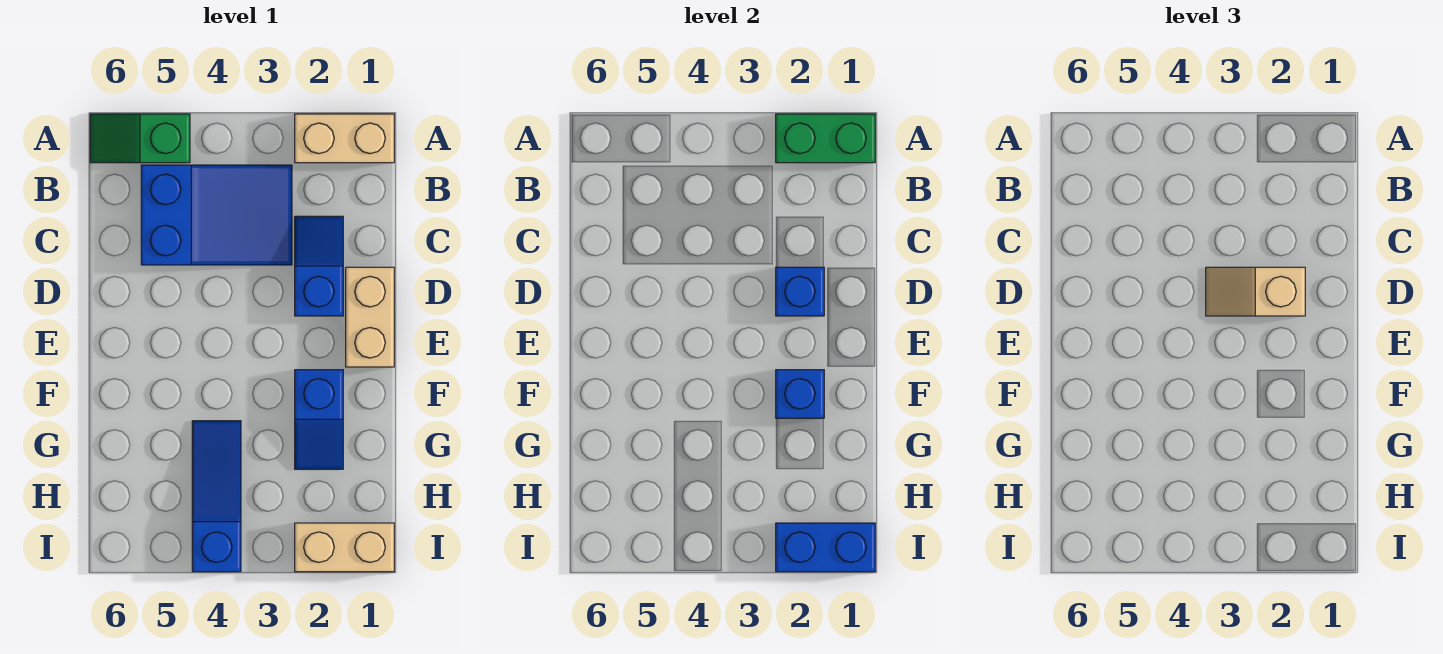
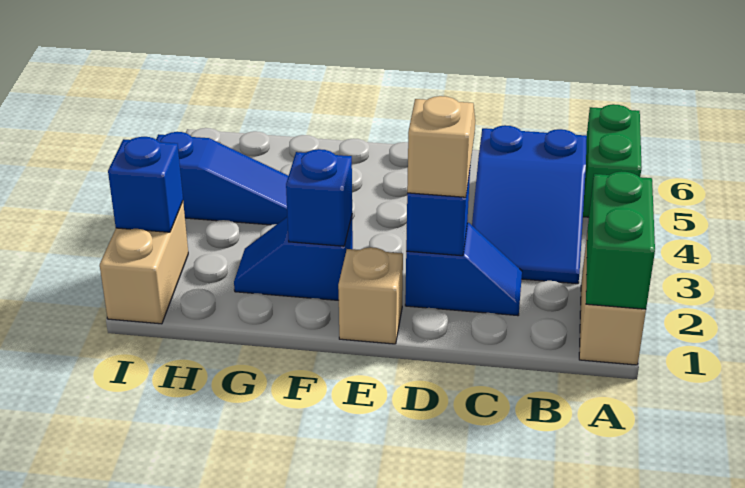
green 1x2 slope [90,114,190,163] -> green 1x2 brick [583,104,642,217]
tan 1x2 brick [346,267,394,367] -> tan 1x1 brick [338,247,403,344]
blue 1x2 brick [776,523,875,572] -> blue 1x1 brick [108,137,183,232]

